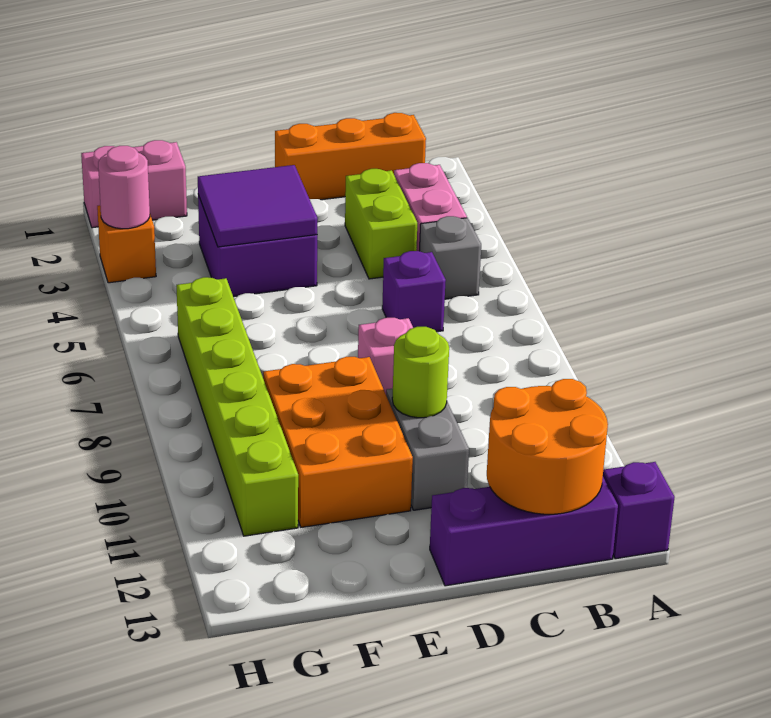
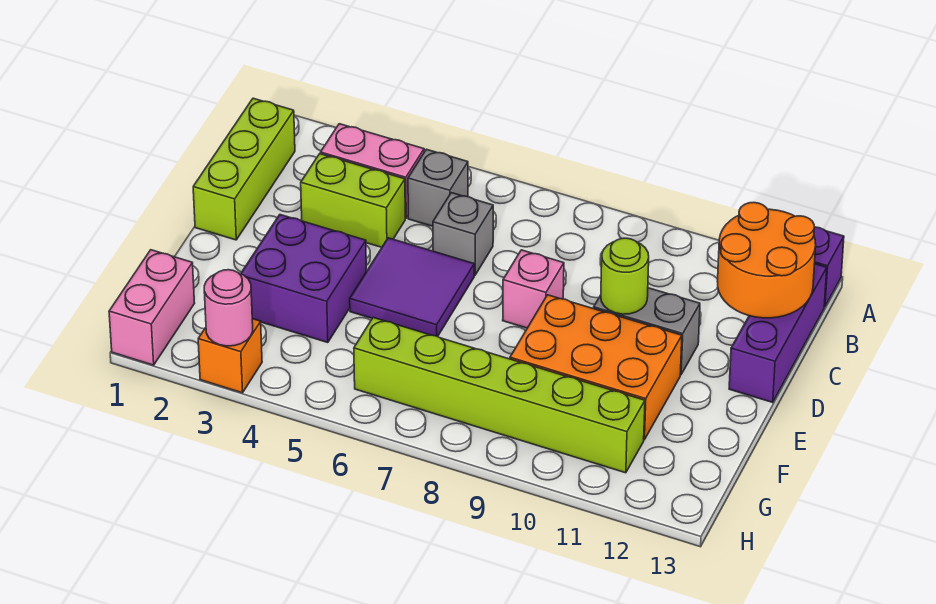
orange 1x3 brick [275,113,426,200] -> lime 1x3 brick [193,98,295,240]
purple 1x1 brick [382,251,446,332] -> grey 1x1 brick [433,193,493,275]
purple 2x2 tile [198,165,318,247] -> purple 2x2 tile moved to [350,238,474,337]

